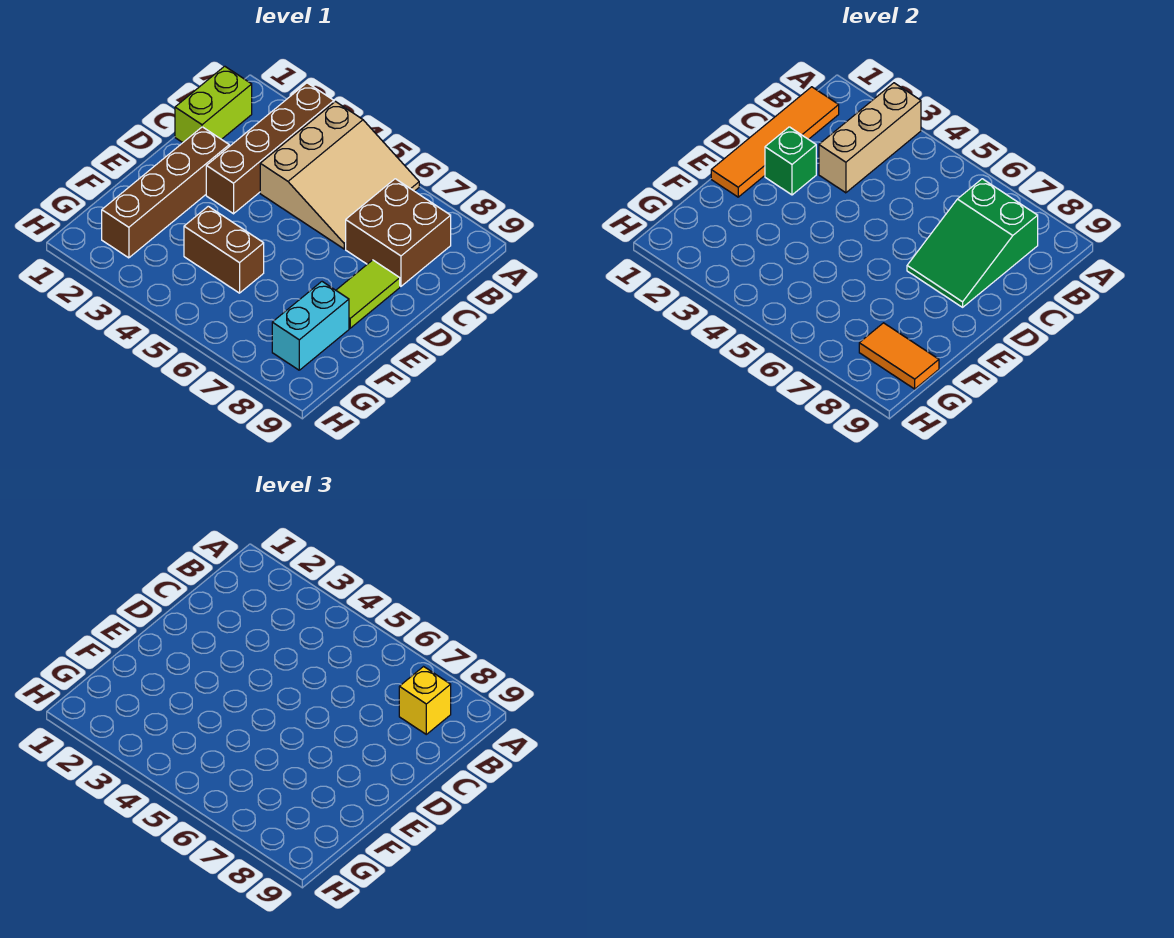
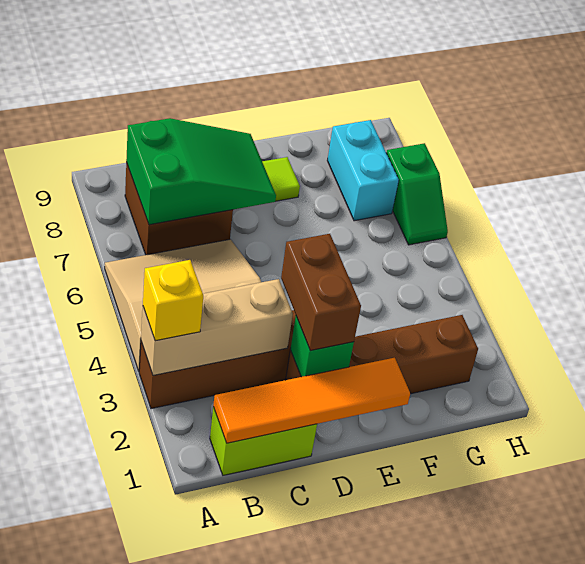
yellow 1x1 brick [399,667,451,734] -> yellow 1x1 brick moved to [143,260,203,341]
brown 1x2 brick [184,206,264,293] -> brown 1x2 brick moved to [281,234,361,351]
cyan 1x2 brick [272,282,349,370] -> cyan 1x2 brick turned to [327,120,399,221]
orange 1x2 tile [859,323,939,389] -> none
none -> green 1x2 slope [386,143,448,245]

